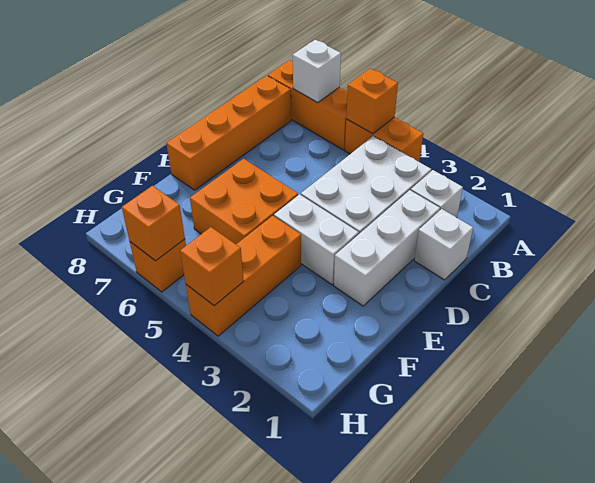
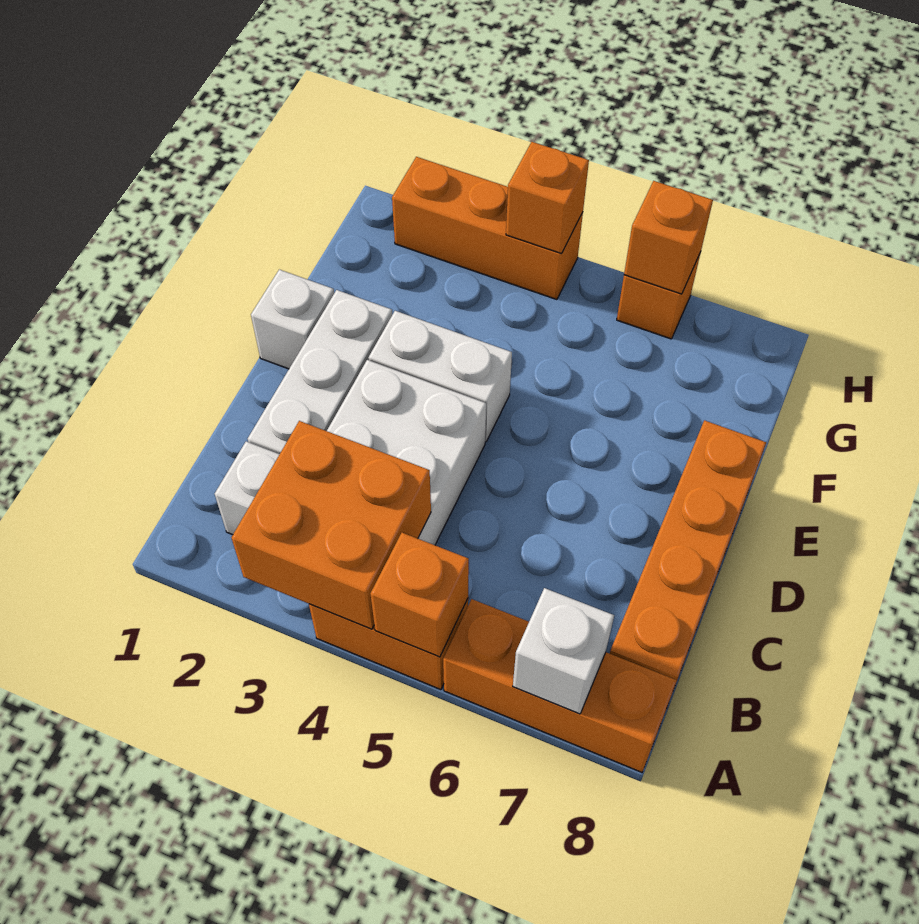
white 1x1 brick [414,209,473,280] -> white 1x1 brick moved to [251,270,334,369]
orange 2x2 brick [190,159,298,244] -> orange 2x2 brick moved to [232,421,431,629]
orange 1x3 brick [186,216,301,336] -> orange 1x3 brick turned to [392,157,583,300]

